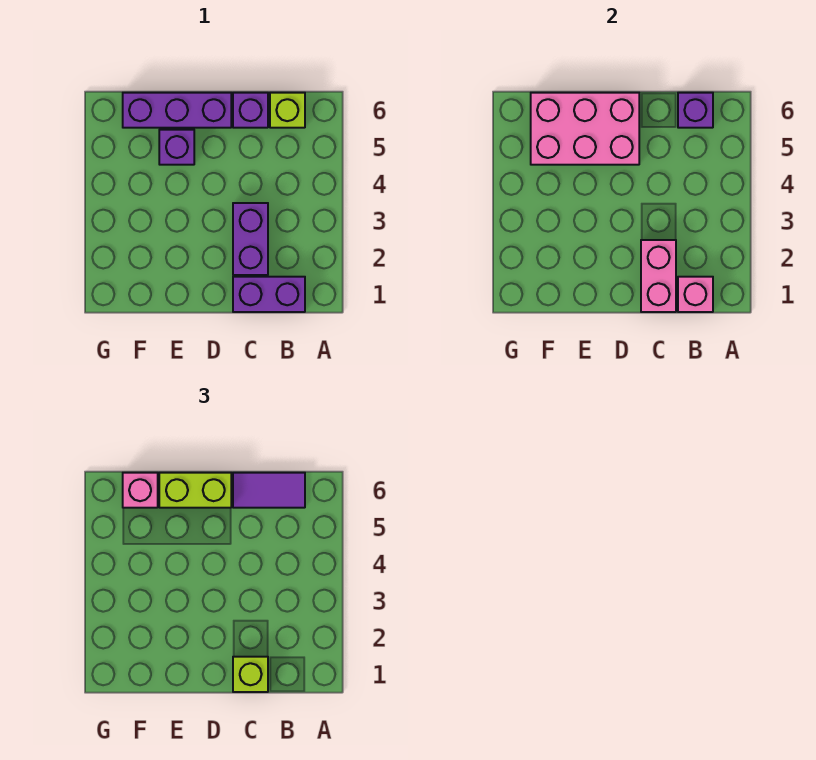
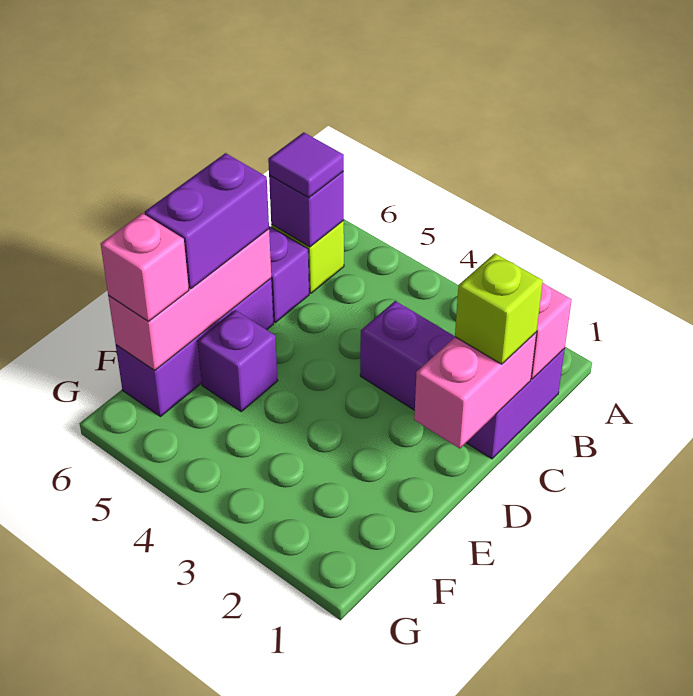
purple 1x2 tile [233,473,305,508] -> purple 1x1 tile [268,132,344,198]
pink 1x2 brick [641,240,676,312] -> pink 1x2 brick turned to [414,333,536,449]
pink 2x3 brick [531,93,639,165] -> pink 1x3 brick [108,229,271,371]
lime 1x2 brick [159,473,231,508] -> purple 1x2 brick [145,153,269,289]

